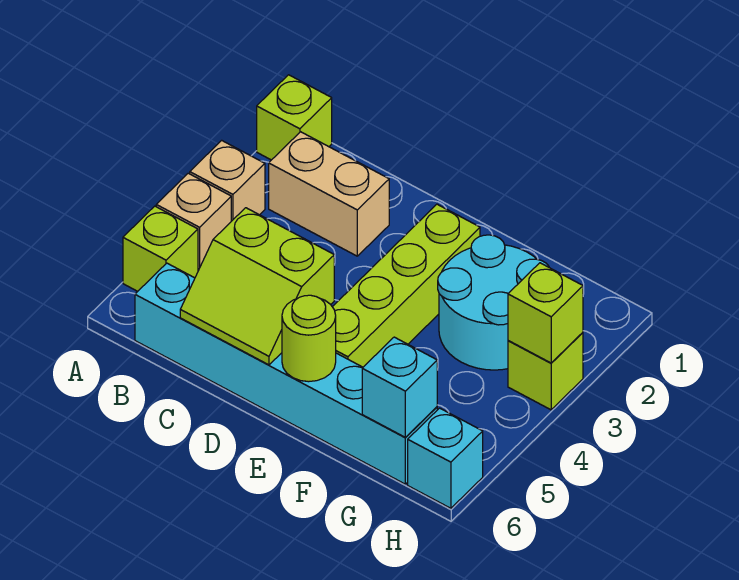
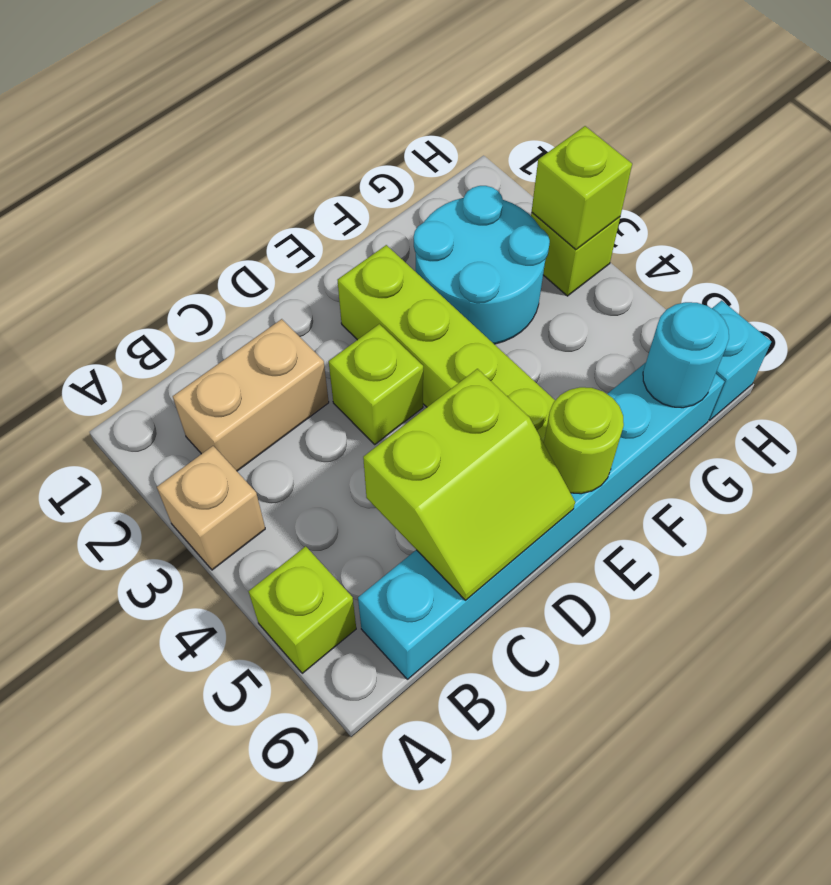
lime 1x1 brick [257,75,332,160] -> lime 1x1 brick moved to [329,324,423,444]
tan 1x1 brick [156,173,231,271] -> none
cyan 1x1 brick [362,337,437,437] -> cyan 1x1 round brick [643,302,729,408]

